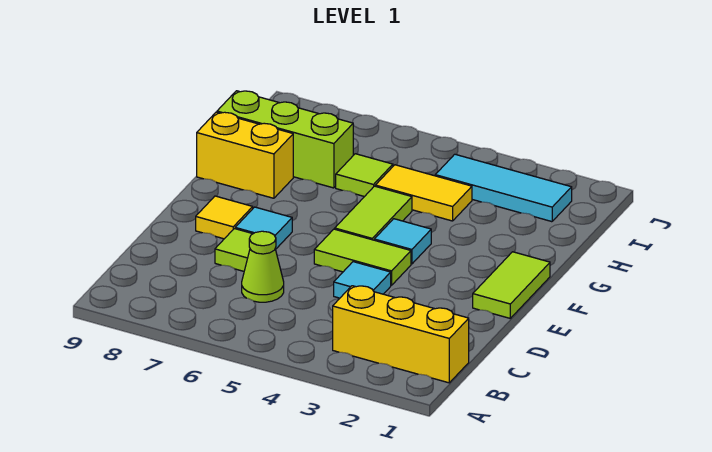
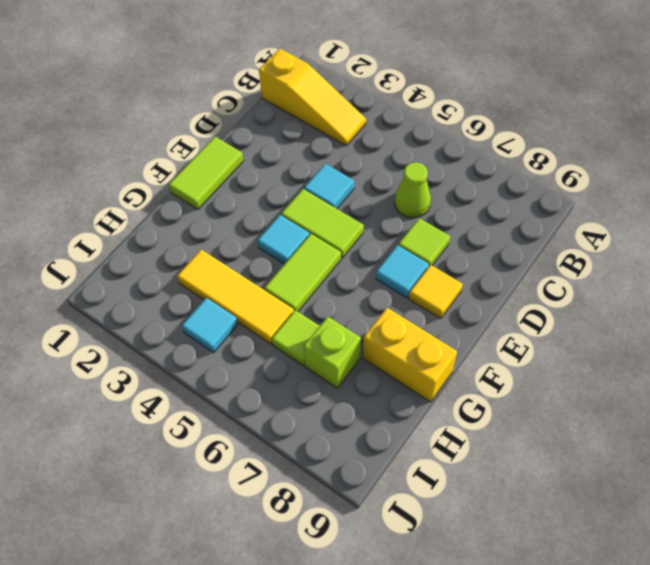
yellow 1x3 brick [333,286,469,383] -> yellow 1x3 slope [259,49,366,146]
yellow 1x2 tile [375,165,472,221] -> yellow 1x3 tile [177,250,294,344]
lime 1x3 brick [217,91,353,188] -> lime 1x1 brick [304,317,361,388]
cyan 1x3 tile [435,154,572,222] -> cyan 1x1 tile [182,298,238,353]

